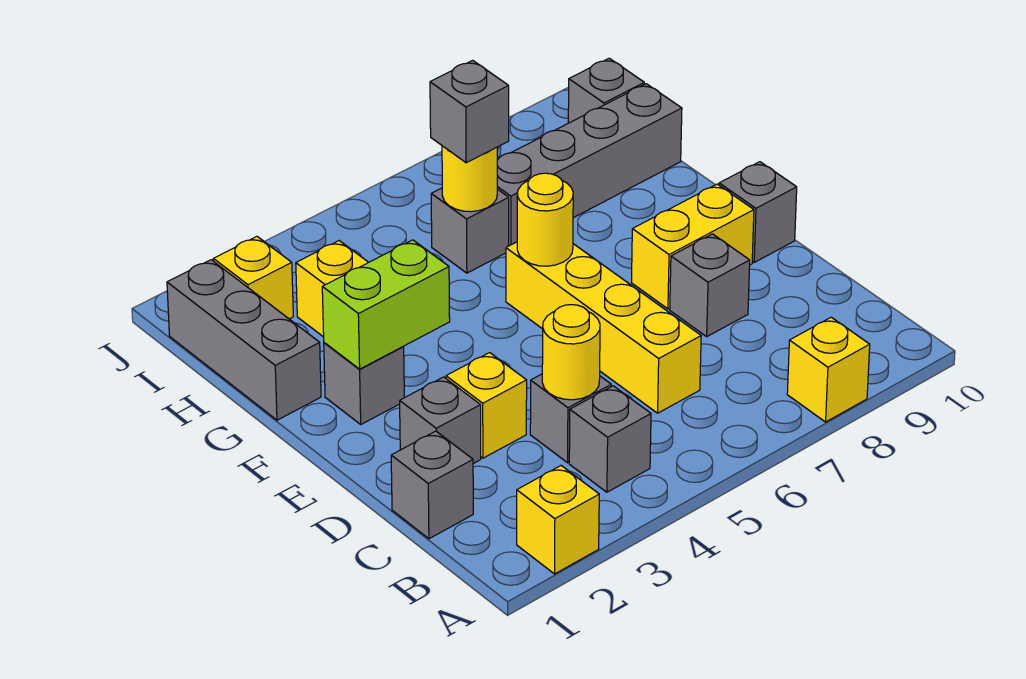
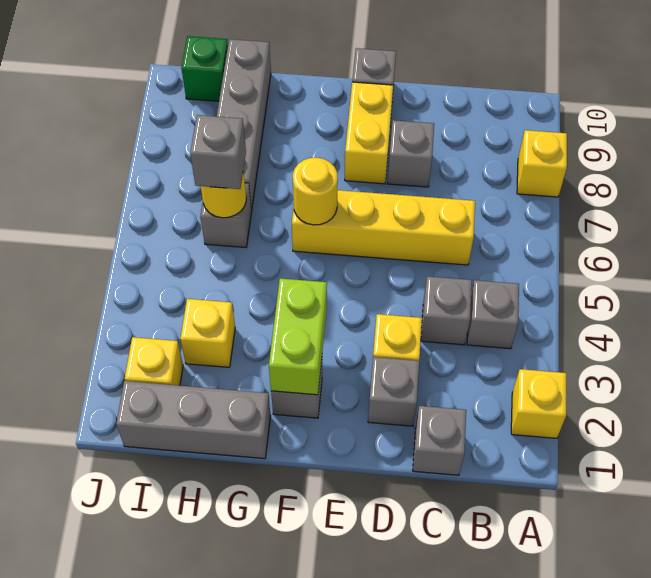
yellow 1x1 round brick [542,305,600,400] -> none
grey 1x1 brick [568,58,644,123] -> green 1x1 brick [181,36,228,101]

